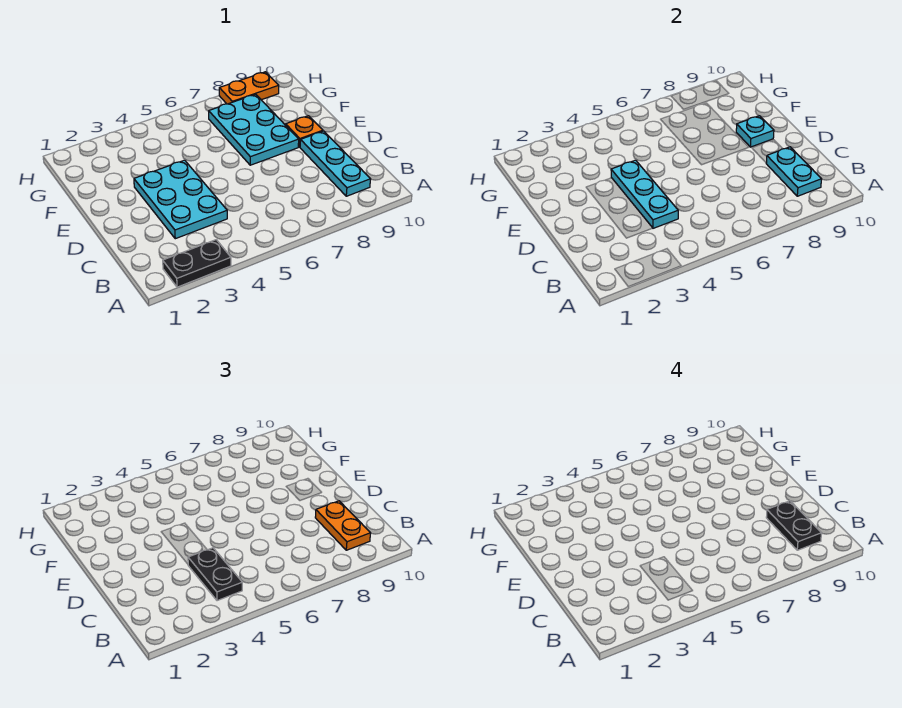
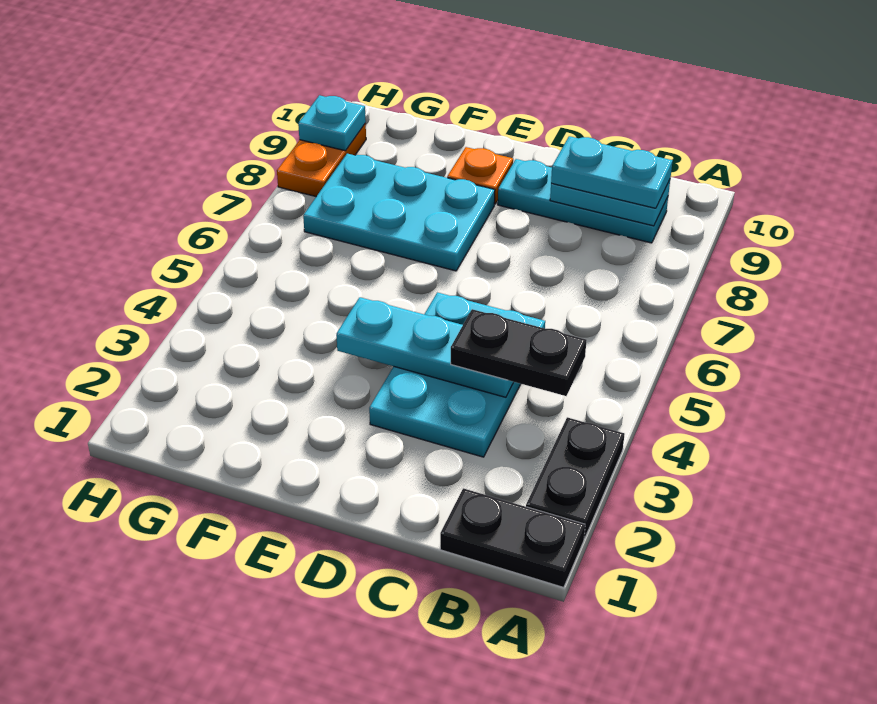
orange 1x2 plate [315,501,371,550] -> cyan 1x2 plate [551,136,673,208]
black 1x2 plate [766,501,822,550] -> black 1x2 plate moved to [440,488,585,588]
cyan 2x3 plate [134,160,227,239] -> cyan 2x3 plate turned to [369,292,545,457]
cyan 1x1 plate [736,116,774,147] -> cyan 1x1 plate moved to [298,95,366,151]

